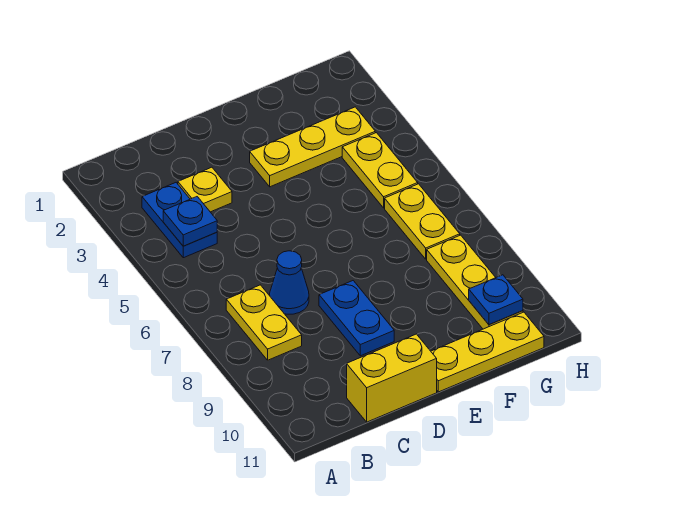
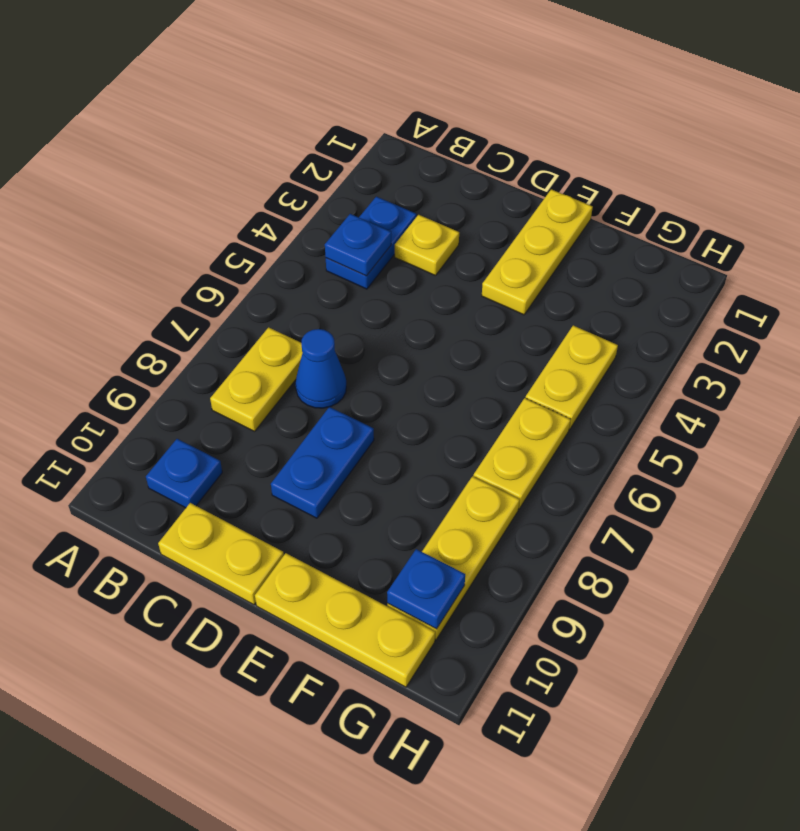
none -> blue 1x1 plate [146,439,222,508]
yellow 1x2 brick [347,334,437,422] -> yellow 1x2 plate [158,503,284,605]
yellow 1x3 plate [250,107,375,187] -> yellow 1x3 plate turned to [482,189,593,315]

